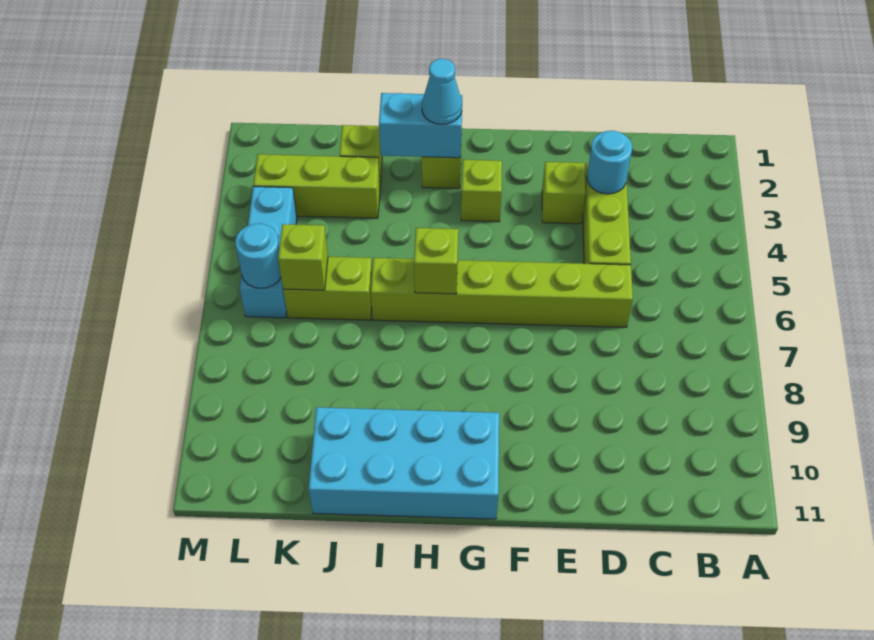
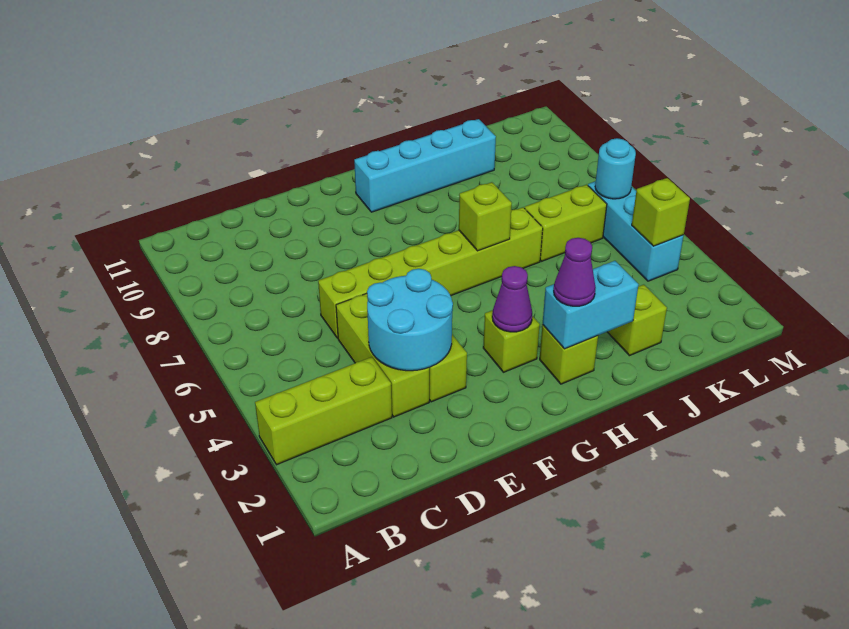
cyan 1x1 round brick [587,131,632,194] -> cyan 2x2 round brick [367,269,453,371]
none -> purple 1x1 cone [492,266,532,332]
cyan 2x4 brick [309,407,499,519] -> cyan 1x4 brick [354,119,496,212]
cyan 1x1 cone [422,59,462,124] -> purple 1x1 cone [554,238,596,306]
lime 1x3 brick [253,154,380,218] -> lime 1x3 brick moved to [255,357,392,465]
lime 1x1 brick [278,224,328,290] -> lime 1x1 brick moved to [632,178,690,246]

